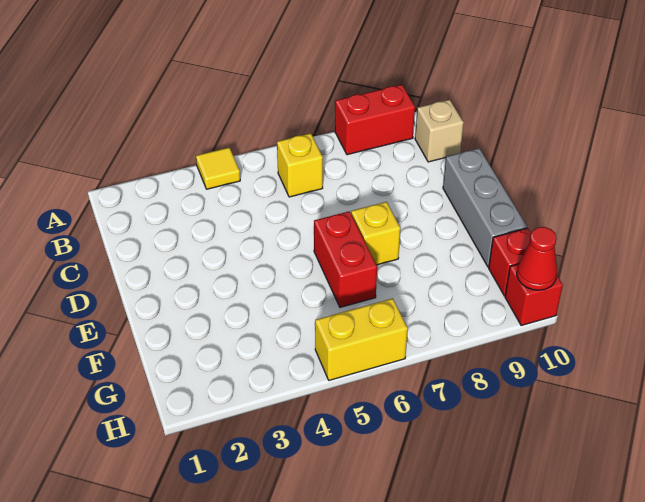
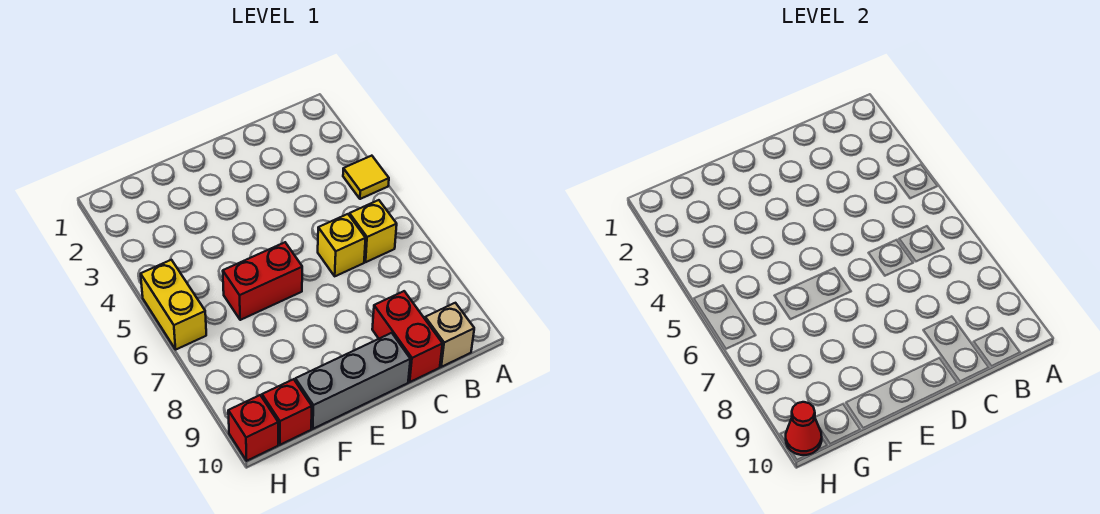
red 1x2 brick [335,85,415,155] -> red 1x2 brick moved to [372,291,443,382]
yellow 1x1 brick [351,202,400,265] -> yellow 1x1 brick moved to [318,214,366,276]

